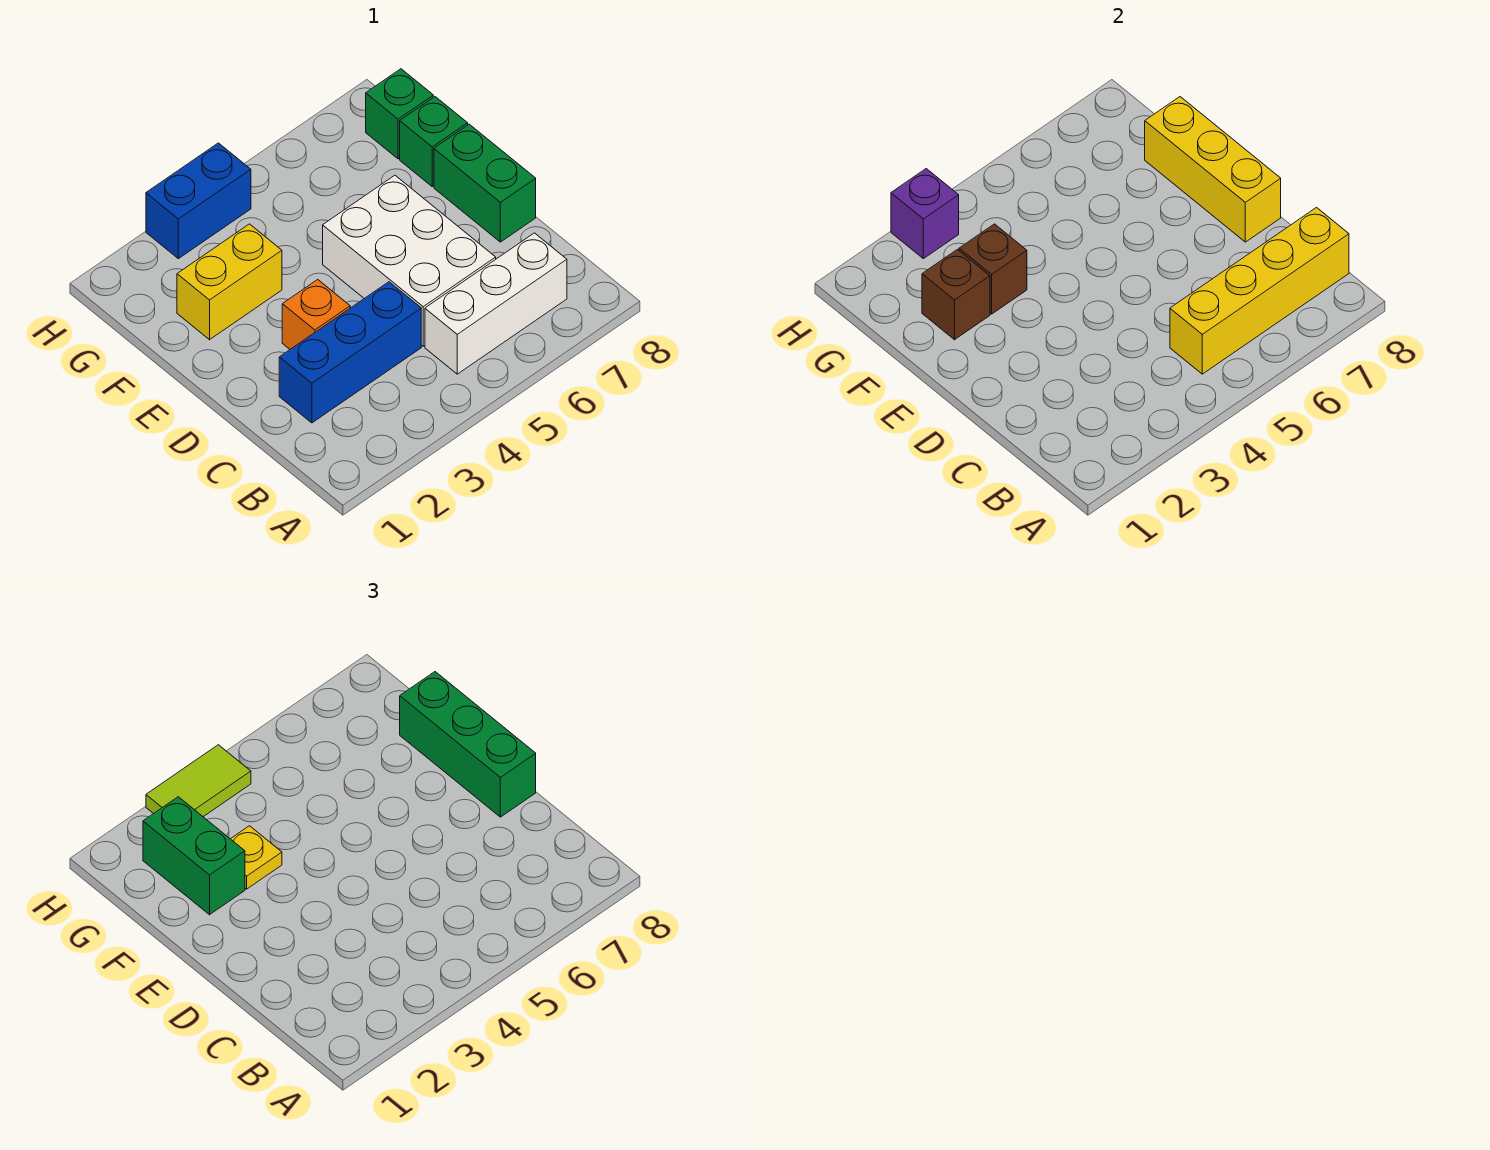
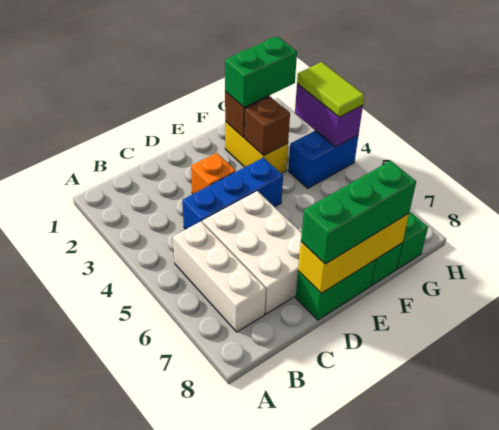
yellow 1x4 brick [1170,208,1349,374] -> none
blue 1x3 brick [279,282,421,423] -> blue 1x3 brick turned to [182,158,283,229]
white 2x3 brick [323,175,496,346] -> white 2x3 brick turned to [202,191,302,314]
yellow 1x1 plate [231,826,282,889] -> none
blue 1x2 brick [146,143,251,259] -> blue 1x2 brick turned to [288,131,359,188]
purple 1x1 brick [891,169,959,259] -> purple 1x2 brick [295,84,363,147]

